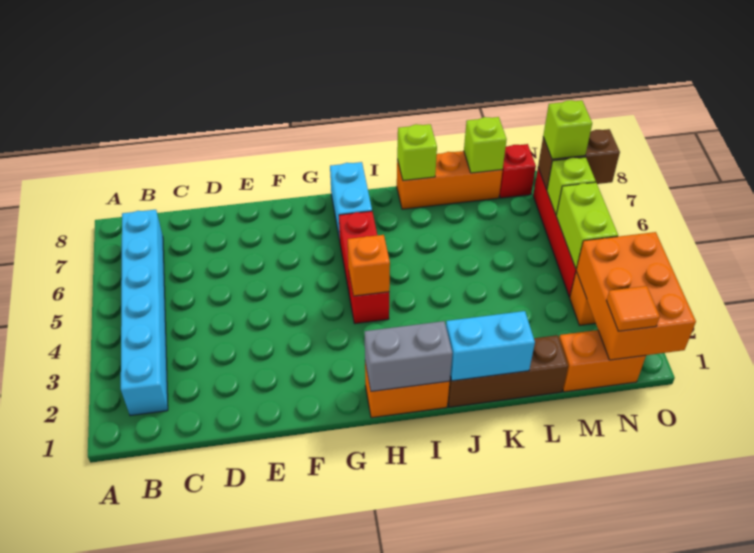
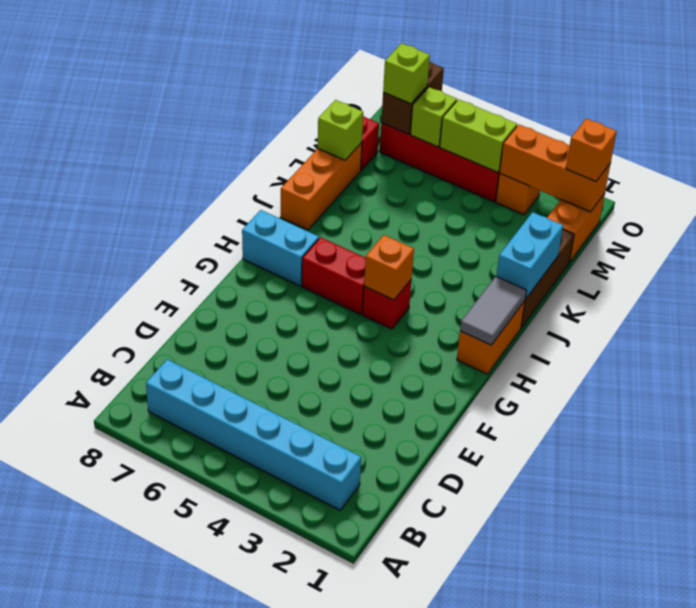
grey 1x2 brick [365,321,452,391] -> grey 1x2 tile [460,277,527,345]
lime 1x1 brick [397,124,437,181] -> none
orange 2x3 brick [576,232,696,360] -> orange 1x3 brick [500,125,611,212]
orange 1x1 tile [606,286,660,331] -> orange 1x1 brick [566,119,617,182]

